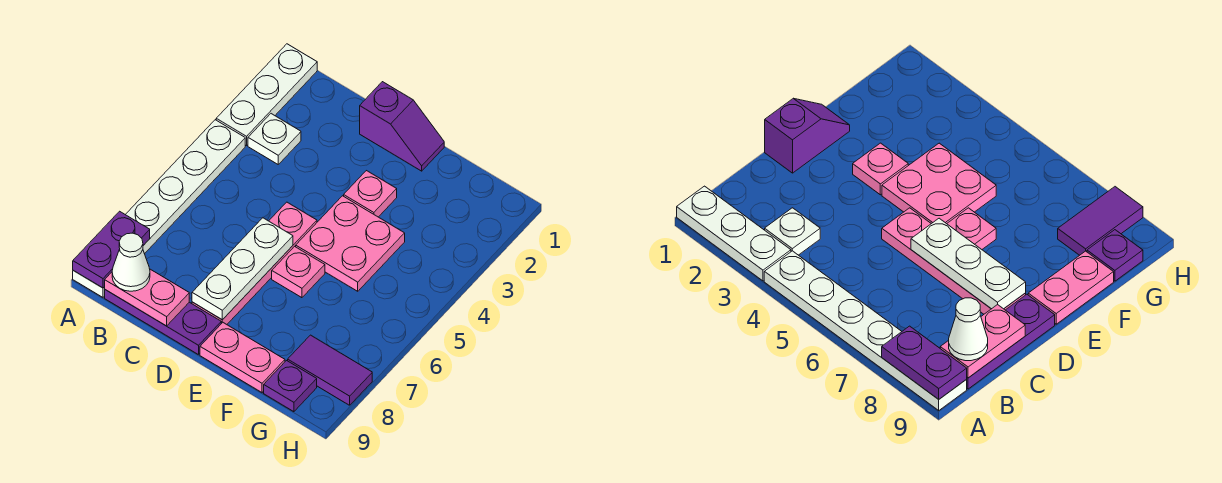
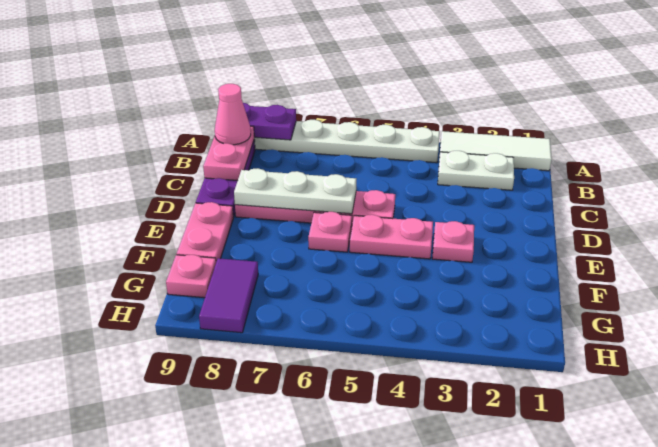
white 1x3 plate [216,44,317,146] -> white 1x3 tile [440,131,552,171]
white 1x1 plate [248,114,301,164] -> white 1x2 plate [438,151,514,190]
white 1x1 cone [112,233,150,291] -> pink 1x1 cone [215,84,251,145]
purple 1x2 slope [360,82,444,171] -> none
pink 2x2 plate [296,196,405,291] -> pink 1x2 plate [350,215,433,259]
purple 1x1 plate [264,361,317,412] -> pink 1x1 plate [166,255,216,298]

